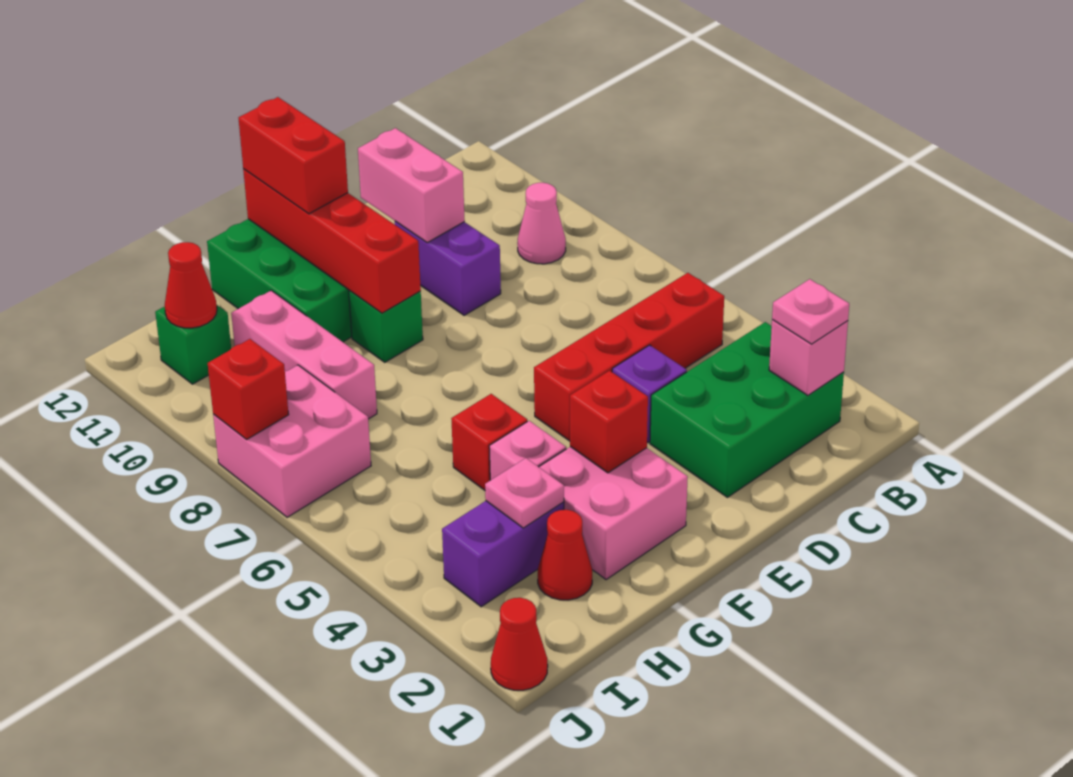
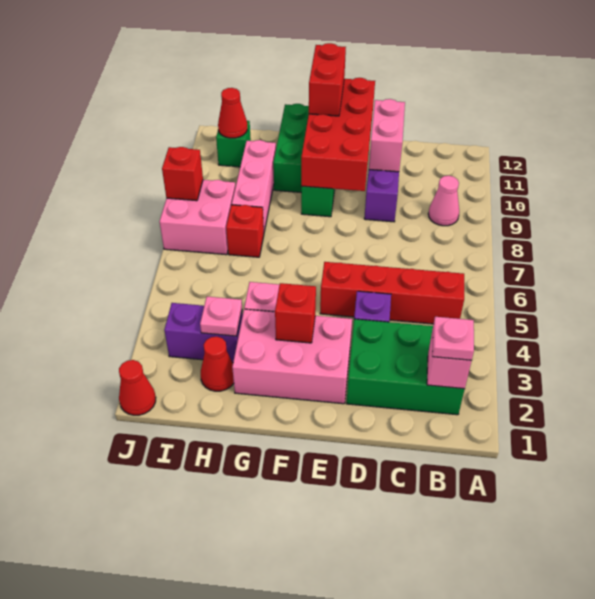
pink 2x2 brick [539,447,688,580] -> pink 2x3 brick [232,309,352,404]
red 1x4 brick [243,169,421,313] -> red 2x4 brick [301,78,375,191]
red 1x1 brick [451,394,527,490] -> red 1x1 brick moved to [226,205,264,257]

